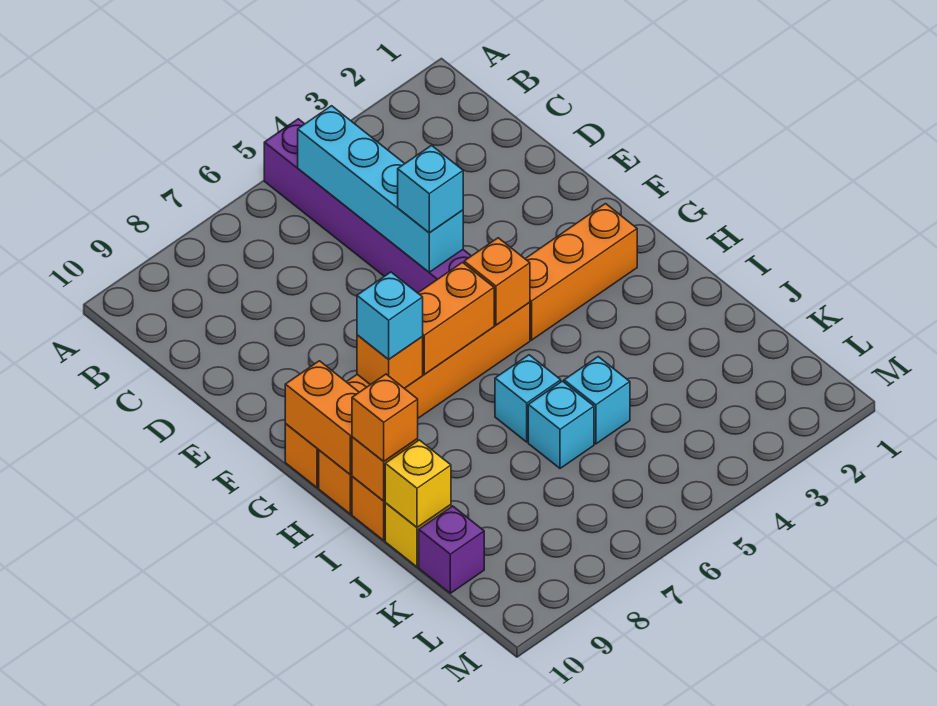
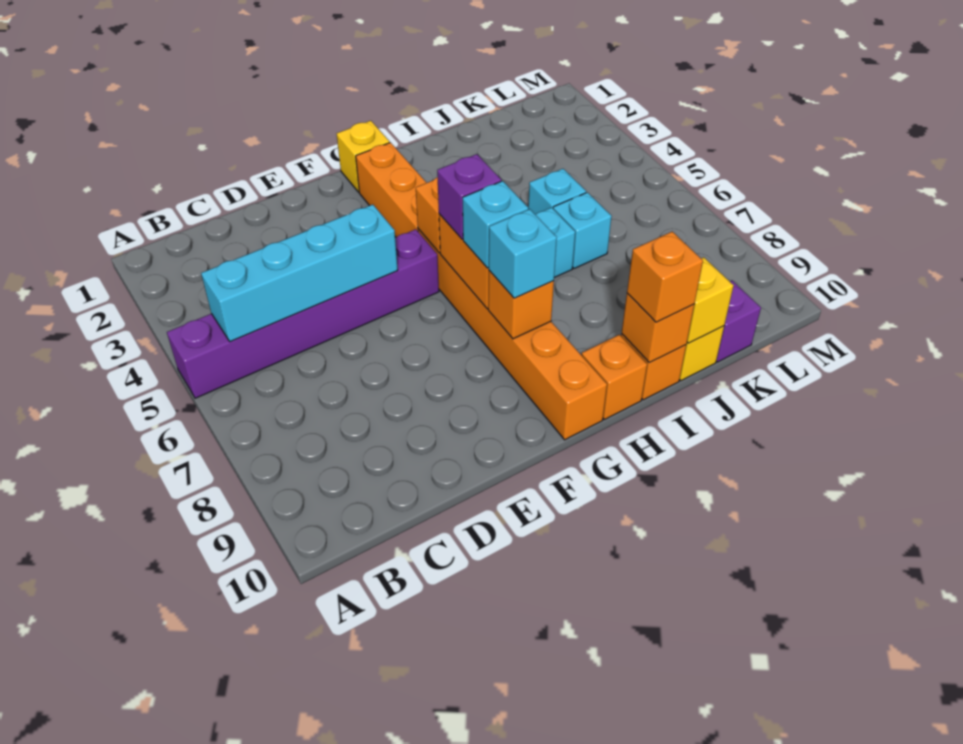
cyan 1x1 brick [398,145,463,233] -> cyan 1x1 brick moved to [463,181,528,268]
none -> yellow 1x1 brick [337,121,390,192]
none -> purple 1x1 brick [437,154,501,239]
orange 1x2 brick [285,361,359,475] -> none

